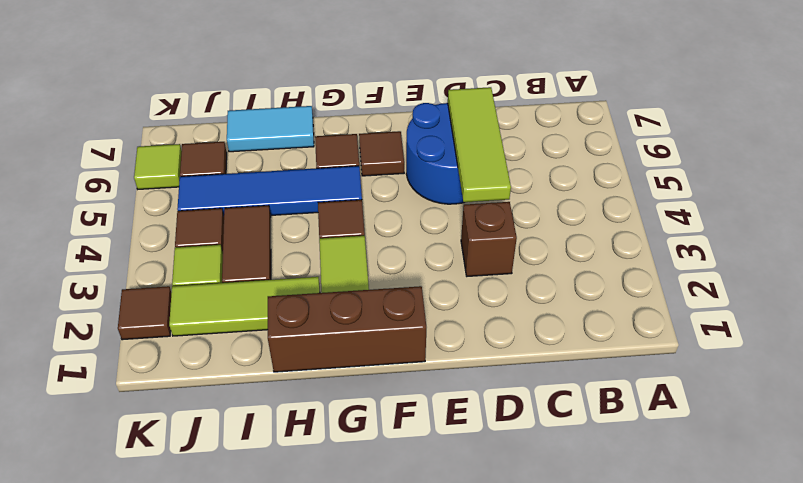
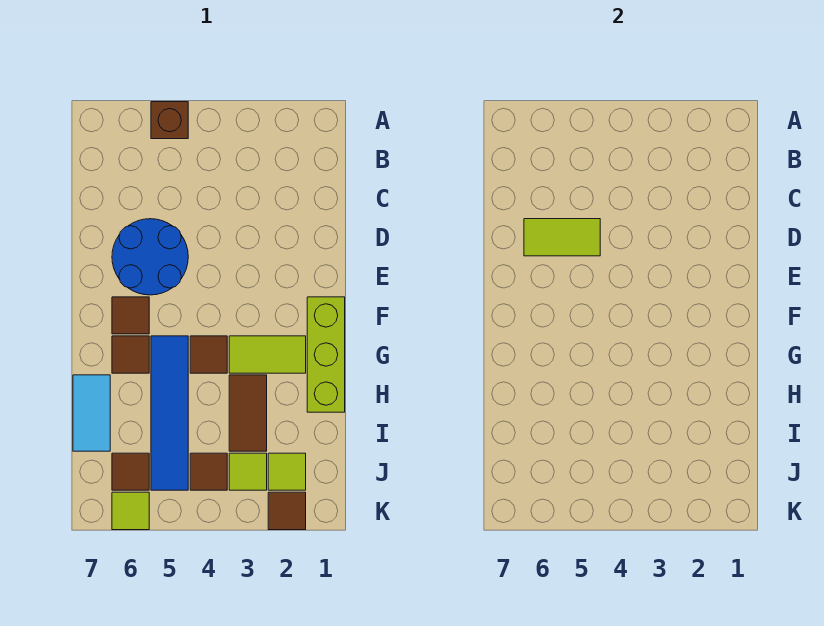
brown 1x1 brick [461,202,517,276] -> brown 1x1 brick moved to [151,102,188,139]
lime 1x3 tile [448,87,511,202] -> lime 1x2 tile [524,219,600,256]
brown 1x3 brick [268,286,426,372] -> lime 1x3 brick [307,297,345,412]
lime 1x3 tile [169,277,320,336] -> lime 1x1 tile [268,453,306,490]
brown 1x2 tile [222,206,271,283] -> brown 1x2 tile turned to [229,375,267,451]

